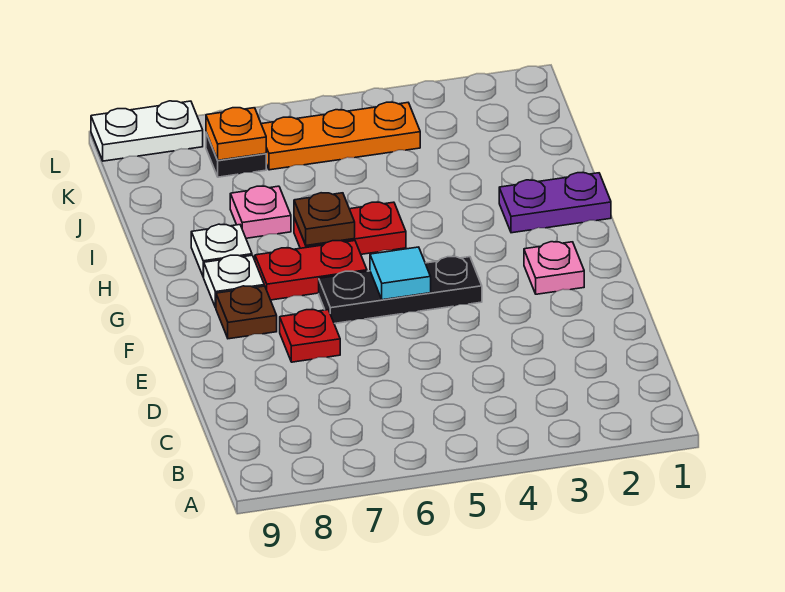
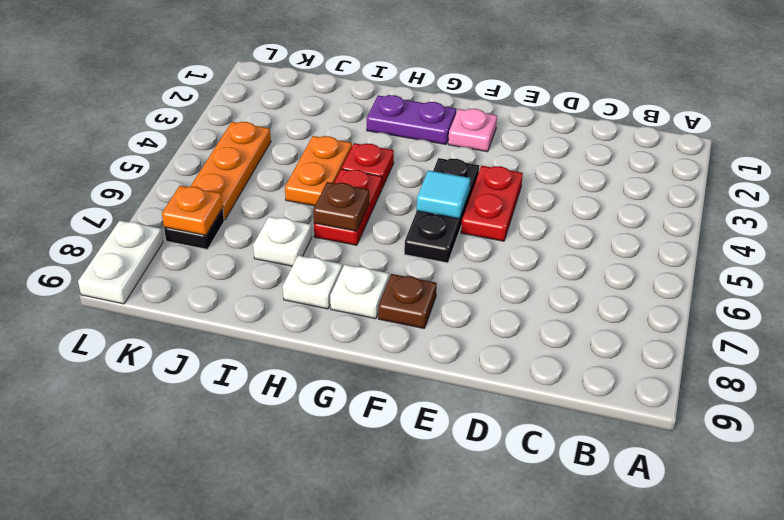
red 1x1 plate [280,310,340,362] -> red 1x1 plate moved to [342,143,394,188]
red 1x2 plate [255,241,367,300] -> red 1x2 plate moved to [461,166,523,241]
purple 1x2 plate [499,173,611,233] -> purple 1x2 plate turned to [367,95,456,144]
none -> orange 1x2 plate [285,136,352,206]
pink 1x1 plate [230,186,291,238] -> white 1x1 plate [253,217,312,266]

